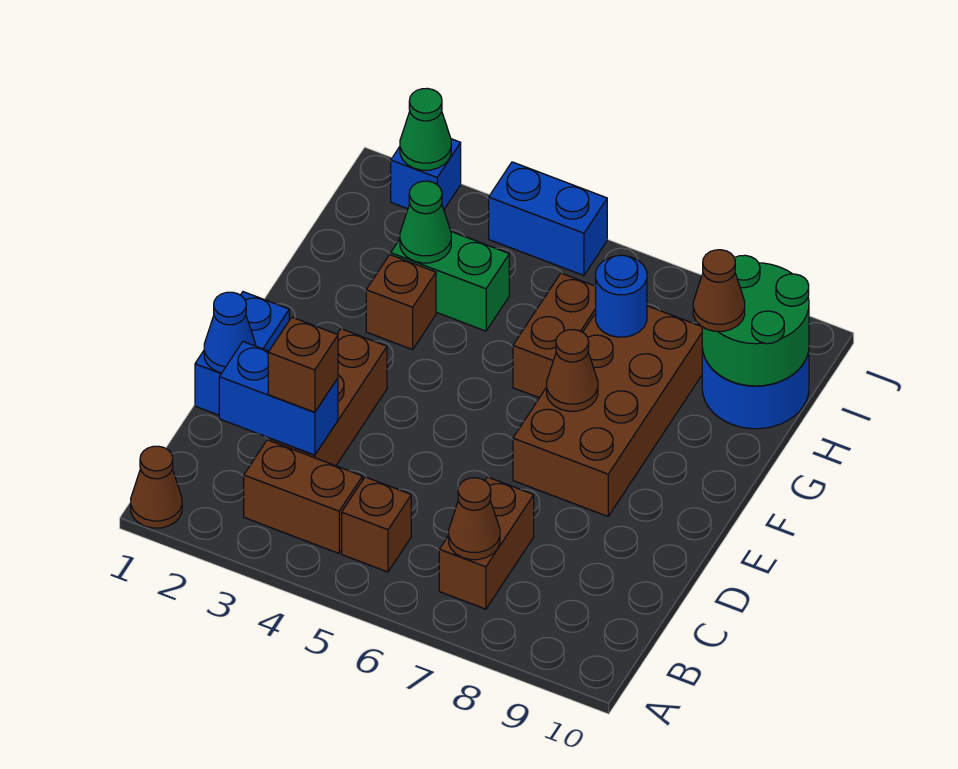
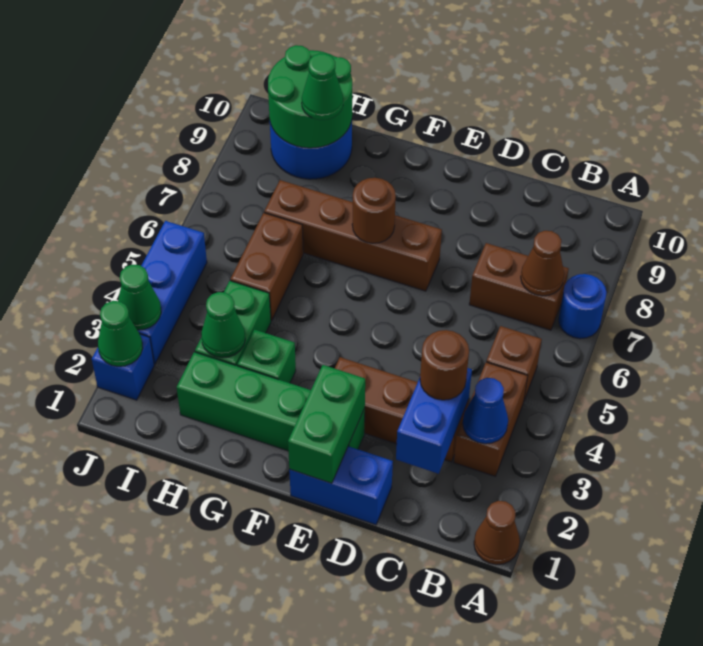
brown 1x1 brick [268,317,338,412] -> brown 1x1 round brick [420,330,469,400]
blue 1x1 cone [204,292,256,373] -> blue 1x1 cone moved to [463,378,508,444]
none -> green 1x2 brick [288,365,365,483]
none -> green 1x4 brick [177,352,365,451]
brown 2x4 brick [513,306,702,516] -> brown 1x4 brick [264,180,442,291]
brown 1x1 cone [547,330,598,411] -> brown 1x1 round brick [352,178,396,243]
brown 1x1 brick [366,255,436,350] -> green 1x1 brick [238,330,296,383]
brown 1x2 brick [513,273,596,398] -> brown 1x2 brick turned to [230,213,303,321]
blue 1x1 round brick [596,255,647,337] -> blue 1x1 round brick moved to [559,274,607,339]
brown 1x1 cone [693,250,745,331] -> green 1x1 cone [302,53,343,120]
none -> green 1x1 cone [118,265,161,330]
blue 1x2 brick [489,162,607,276] -> blue 1x3 brick [138,221,207,364]

